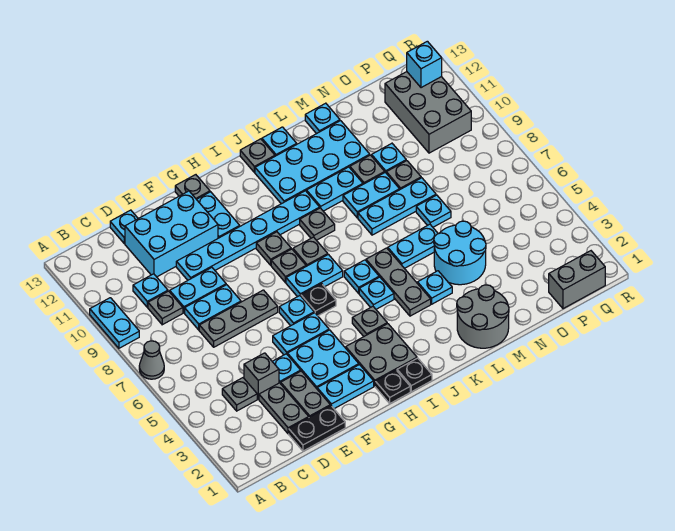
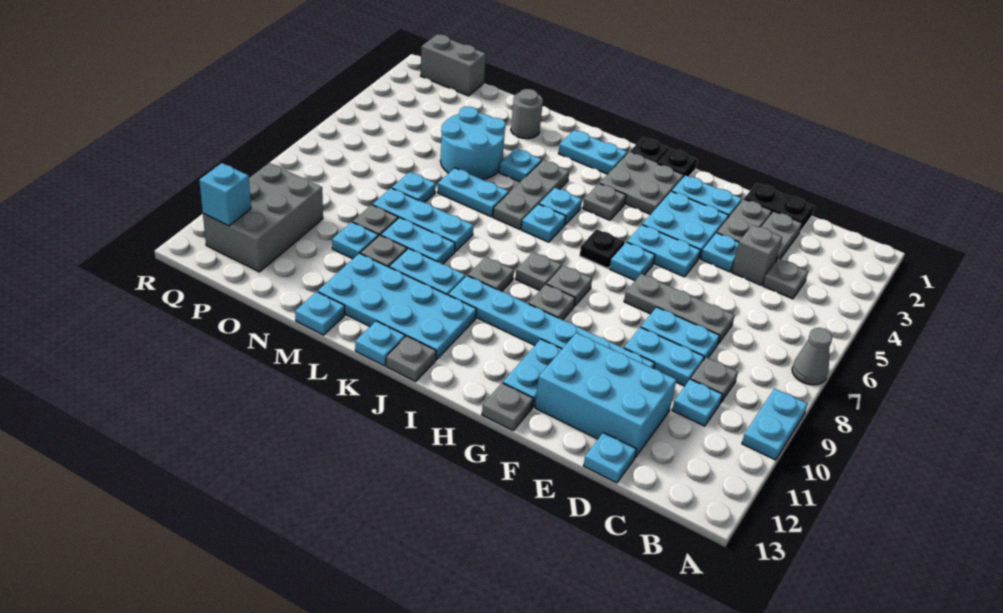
cyan 1x2 plate [286,254,343,297] -> cyan 1x2 plate moved to [558,130,627,174]
grey 2x2 round brick [457,285,509,348] -> grey 1x1 round brick [511,89,543,139]

